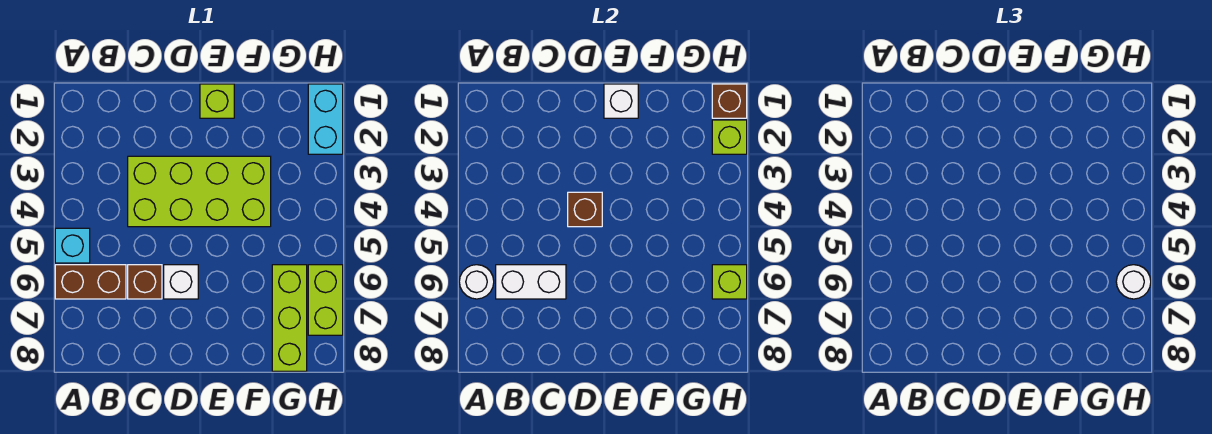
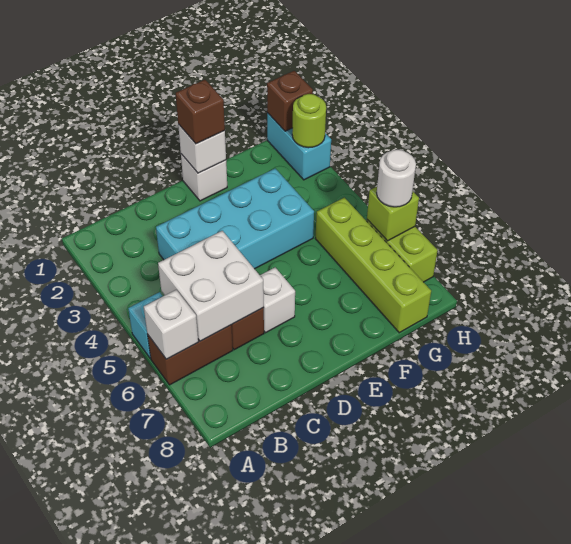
white 1x1 round brick [459,265,494,299] -> white 1x1 brick [144,290,198,359]
white 1x2 brick [496,265,566,299] -> white 2x2 brick [158,231,264,341]
lime 2x4 brick [128,156,271,227] -> cyan 2x4 brick [156,168,314,269]
brown 1x1 brick [568,192,602,227] -> brown 1x1 brick moved to [176,80,225,144]
lime 1x1 brick [200,84,234,118] -> white 1x1 brick [181,154,227,201]
lime 1x3 brick [272,265,307,371] -> lime 1x4 brick [316,198,431,333]
lime 1x1 brick [712,120,747,154] -> lime 1x1 round brick [292,94,326,148]

